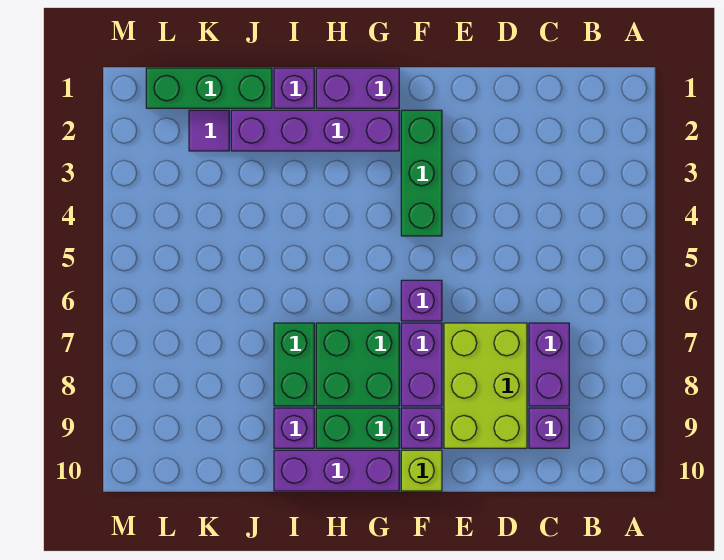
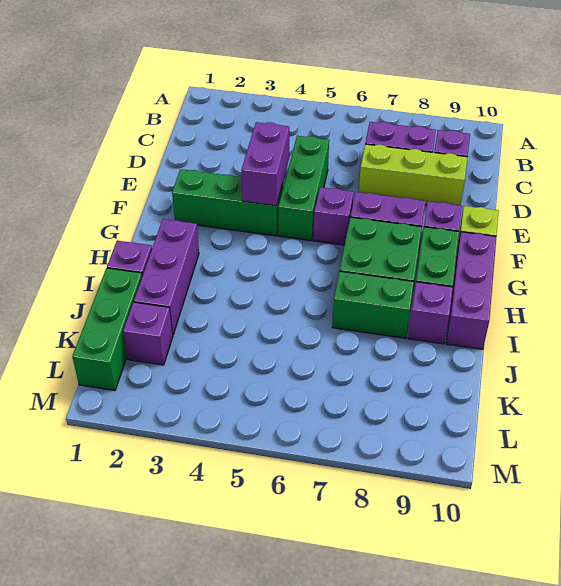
none -> green 1x3 brick [278,136,329,241]
lime 2x3 brick [444,323,527,448] -> lime 1x3 brick [359,144,468,205]
purple 1x2 brick [316,68,399,108] -> purple 1x2 brick moved to [241,122,289,206]
purple 1x4 brick [231,110,399,151] -> purple 1x3 brick [134,219,199,334]
purple 1x1 tile [189,110,229,151] -> purple 1x1 brick [123,302,173,365]

